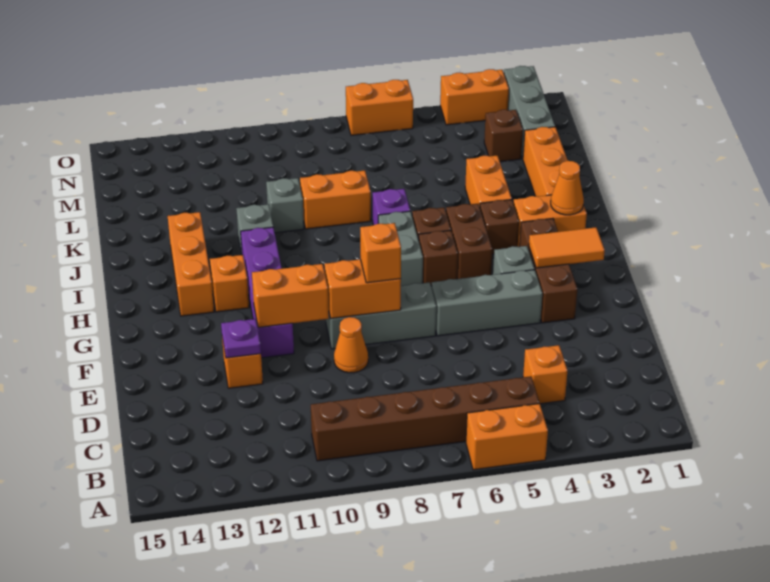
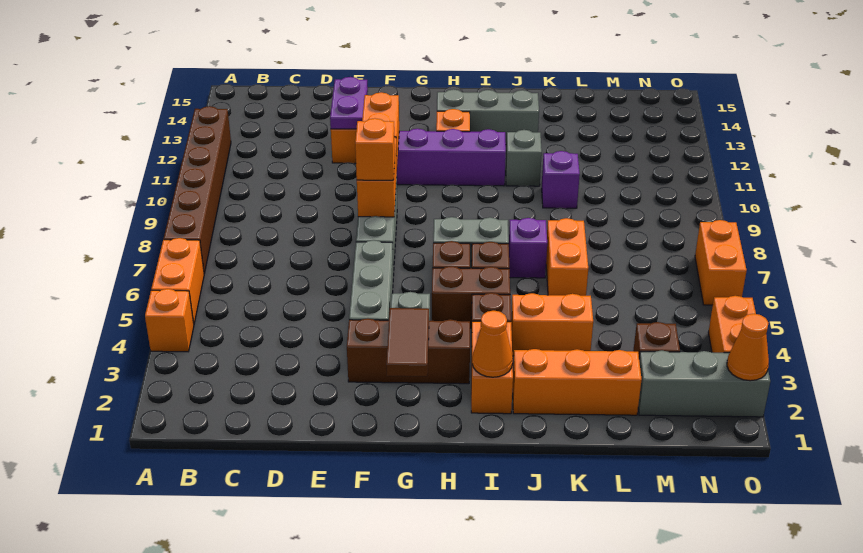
brown 1x6 brick [311,376,539,461] -> brown 1x6 brick moved to [164,106,231,274]
orange 1x1 brick [523,345,568,404] -> orange 1x1 brick moved to [145,289,194,352]
orange 1x1 cone [334,317,368,373] -> orange 1x1 cone moved to [727,314,769,381]
purple 1x1 plate [221,319,261,358] -> purple 1x2 plate [330,77,368,129]
orange 1x2 tile [529,227,605,268] -> brown 1x2 tile [386,308,429,376]
orange 1x3 brick [168,212,214,316] -> grey 1x3 brick [437,89,539,143]
orange 1x2 brick [300,170,371,229] -> orange 1x2 brick moved to [546,218,588,296]
grey 1x1 brick [266,178,304,233] -> purple 1x1 brick [542,151,580,208]

